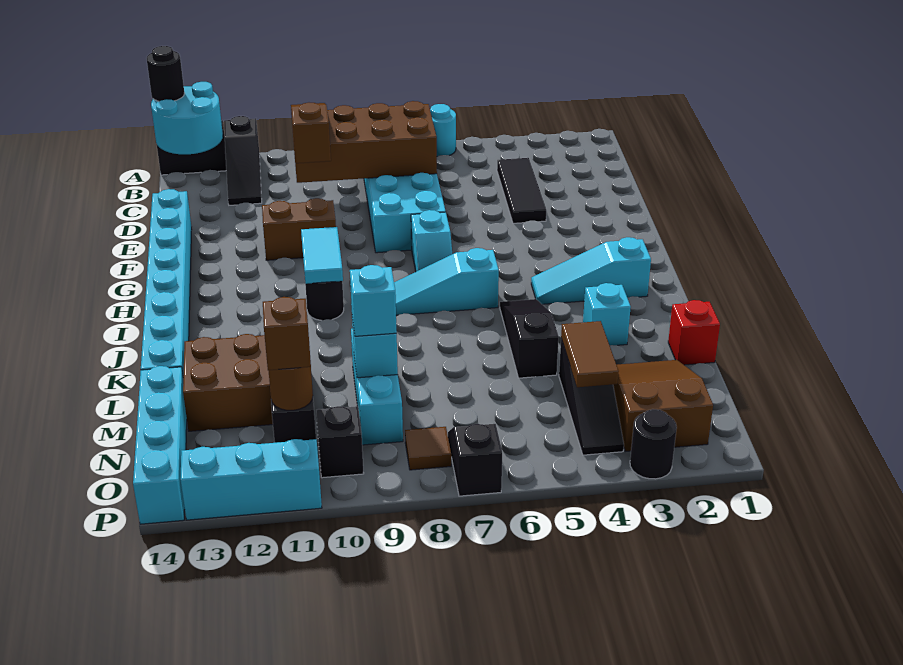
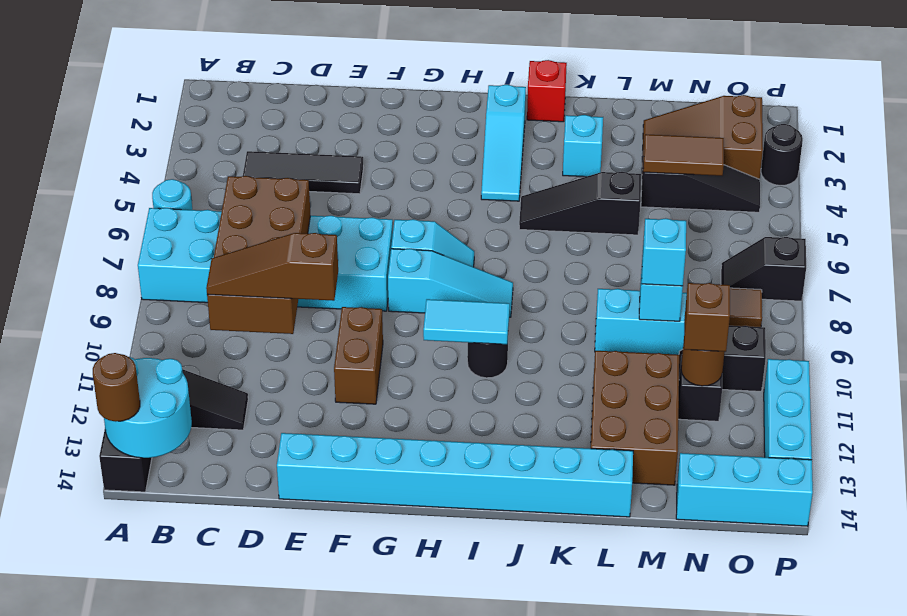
black 1x1 round brick [147,46,184,101] -> brown 1x1 round brick [93,353,140,422]
cyan 1x3 slope [394,248,499,315] -> cyan 1x3 slope turned to [388,249,513,317]
red 1x1 brick [668,300,720,365] -> red 1x1 brick moved to [527,60,567,122]
cyan 1x4 brick [133,366,187,524] -> cyan 1x3 brick [676,453,813,526]

